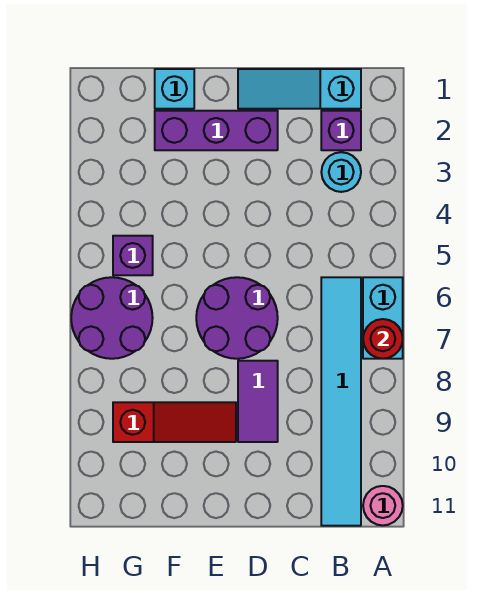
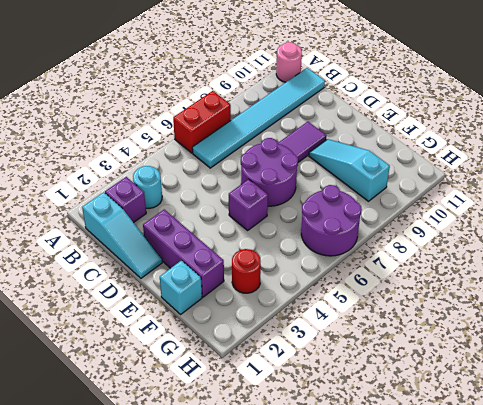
cyan 1x2 brick [363,277,403,359] -> red 1x2 brick [173,91,231,153]
red 1x1 round brick [363,319,403,359] -> red 1x1 round brick moved to [232,249,261,293]
red 1x3 slope [113,402,236,442] -> cyan 1x3 slope [309,139,390,201]
purple 1x1 brick [113,236,153,275] -> purple 1x1 brick moved to [229,179,268,230]

